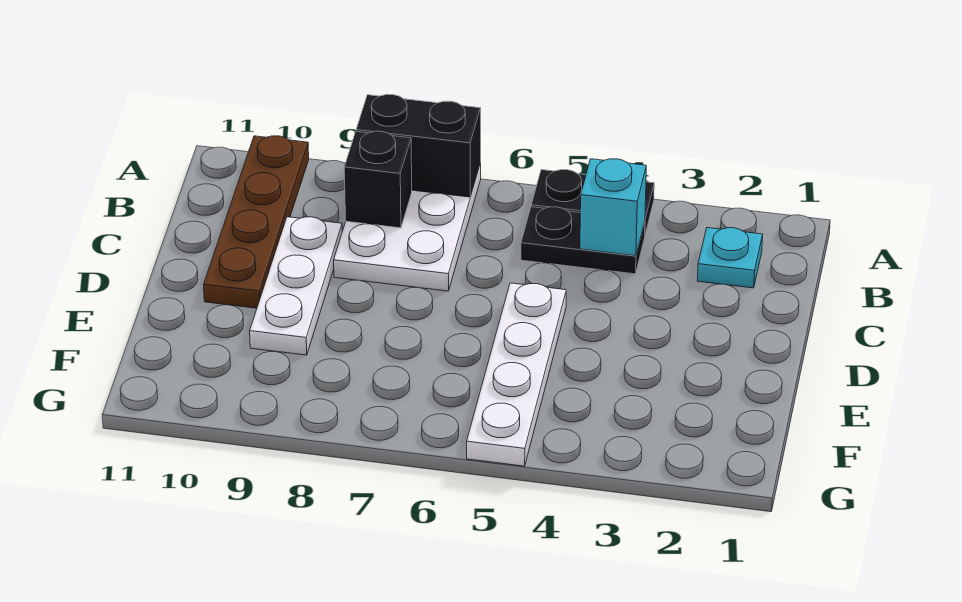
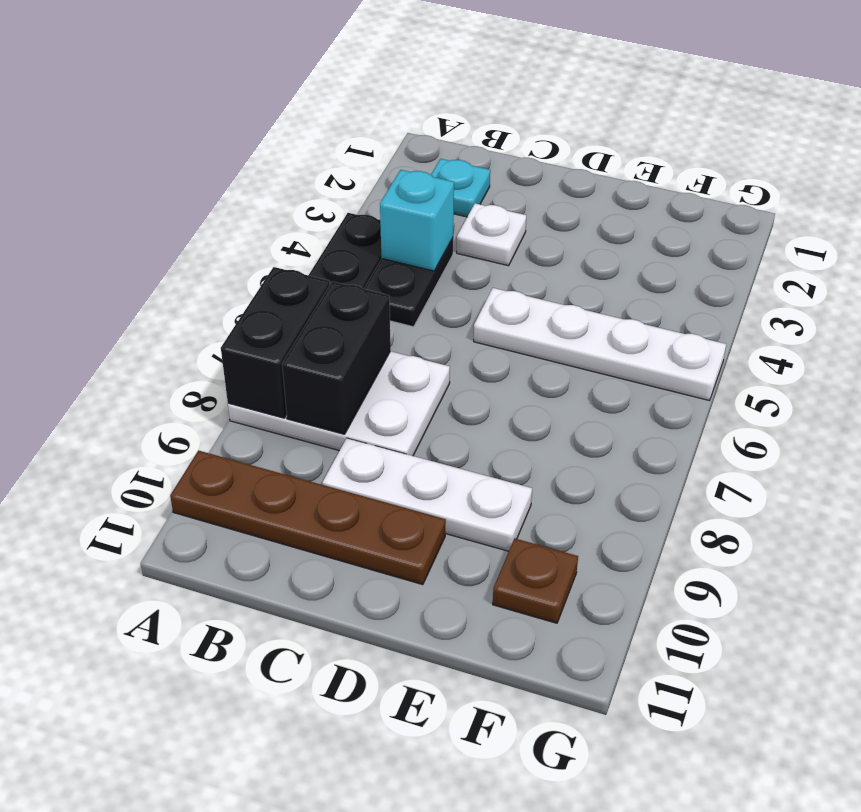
black 1x1 brick [344,131,412,228] -> black 1x2 brick [282,281,391,434]
none -> white 1x1 plate [457,203,526,266]
none -> brown 1x1 plate [493,539,578,623]

